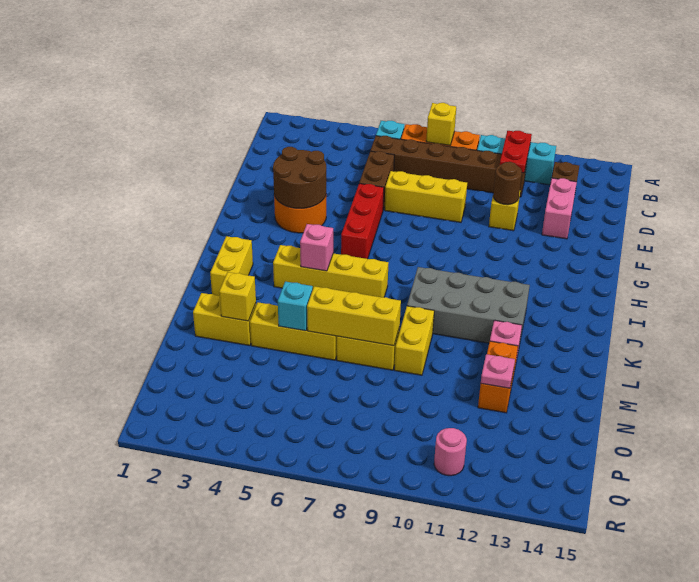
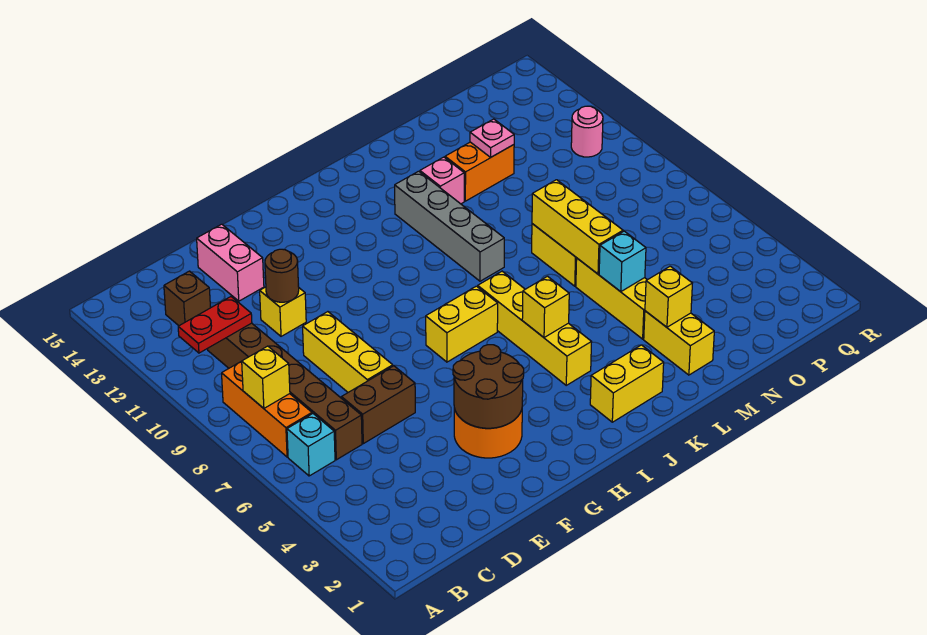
cyan 1x3 brick [477,135,556,185] -> none
pink 1x2 brick [542,178,577,239] -> pink 1x2 brick turned to [197,224,264,301]
red 1x3 brick [341,184,384,259] -> none
pink 1x1 brick [300,224,333,271] -> yellow 1x1 brick [522,276,569,338]
grey 2x4 brick [407,267,530,343] -> grey 1x4 brick [395,171,504,281]
yellow 1x2 brick [394,306,434,375] -> yellow 1x2 brick moved to [426,286,498,362]

